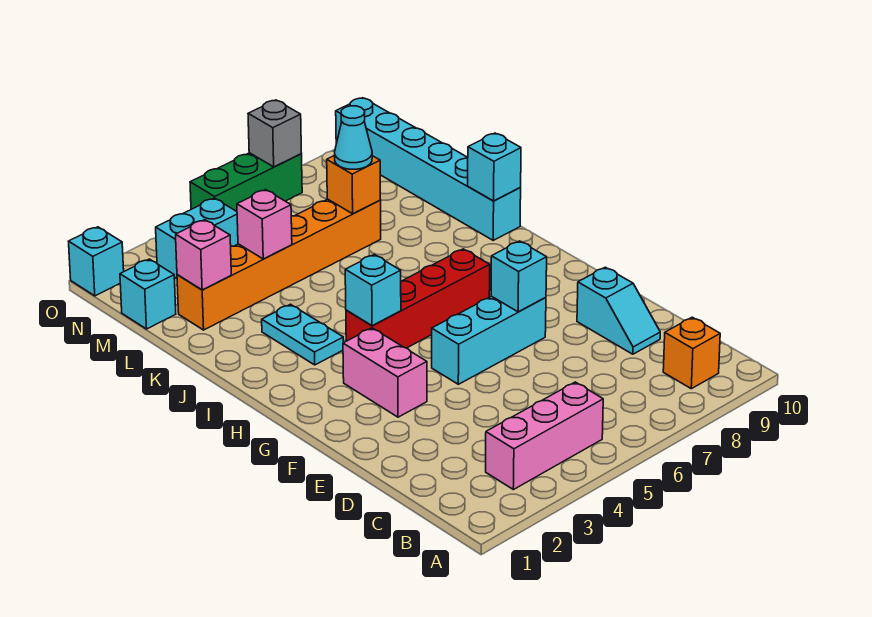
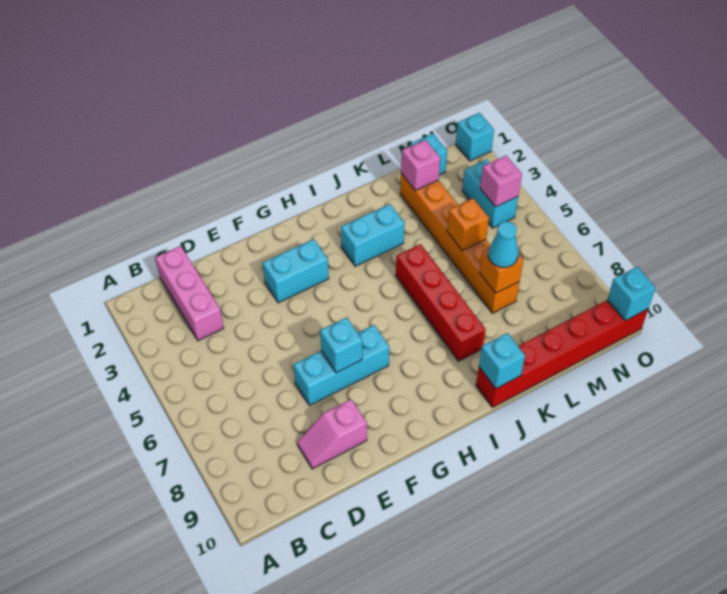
pink 1x3 brick [486,382,603,490] -> pink 1x3 brick moved to [155,246,224,341]
orange 1x1 brick [663,317,720,389] -> orange 1x1 brick moved to [447,198,489,251]
cyan 1x2 slope [577,267,660,354] -> pink 1x2 slope [297,399,367,469]
pink 1x2 brick [343,328,427,417] -> cyan 1x2 brick [263,239,329,303]
cyan 1x3 brick [432,296,546,384] -> cyan 1x3 brick turned to [293,325,389,406]
red 1x4 brick [346,249,490,348] -> red 1x4 brick moved to [396,244,486,361]
cyan 1x1 brick [345,255,401,326] -> cyan 1x1 brick moved to [607,267,656,321]
cyan 1x2 plate [262,304,344,365] -> cyan 1x2 brick [341,204,405,266]
cyan 1x6 brick [336,98,521,240] -> red 1x6 brick [476,300,648,407]
pink 1x1 brick [237,190,292,259] -> pink 1x1 brick moved to [480,156,522,207]
green 1x3 brick [190,153,302,211] -> none
grey 1x1 brick [248,100,301,167] -> none

